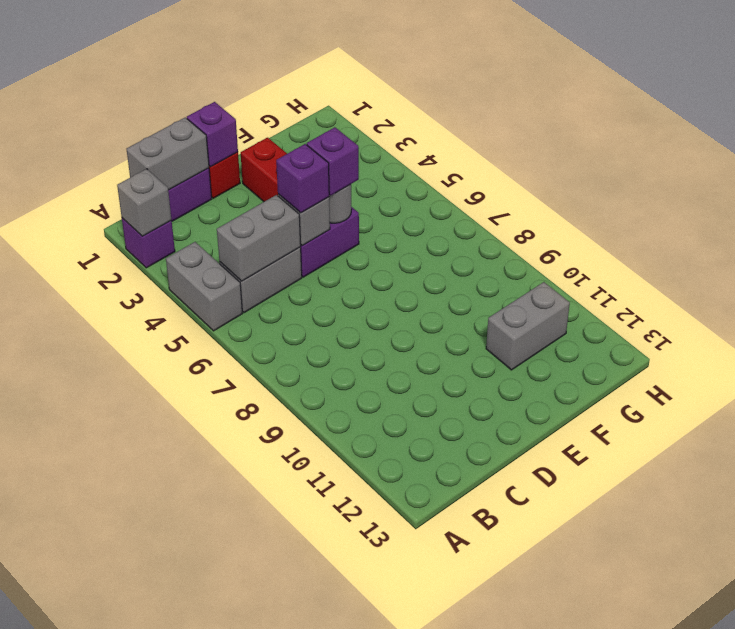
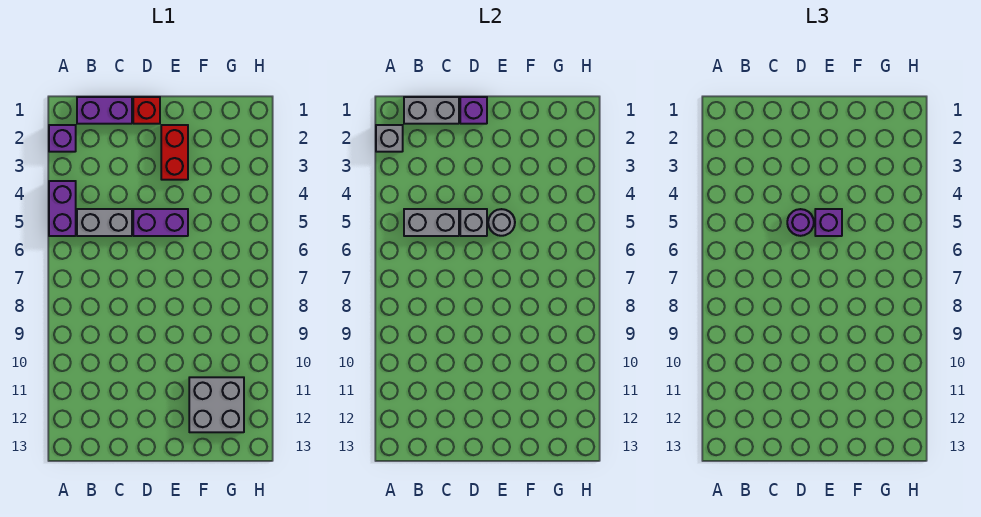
grey 1x2 brick [166,242,242,331] -> purple 1x2 brick [49,181,76,236]
purple 1x1 brick [276,144,329,213] -> purple 1x1 round brick [787,209,814,236]
grey 1x2 brick [486,282,570,370] -> grey 2x2 brick [189,377,244,432]

